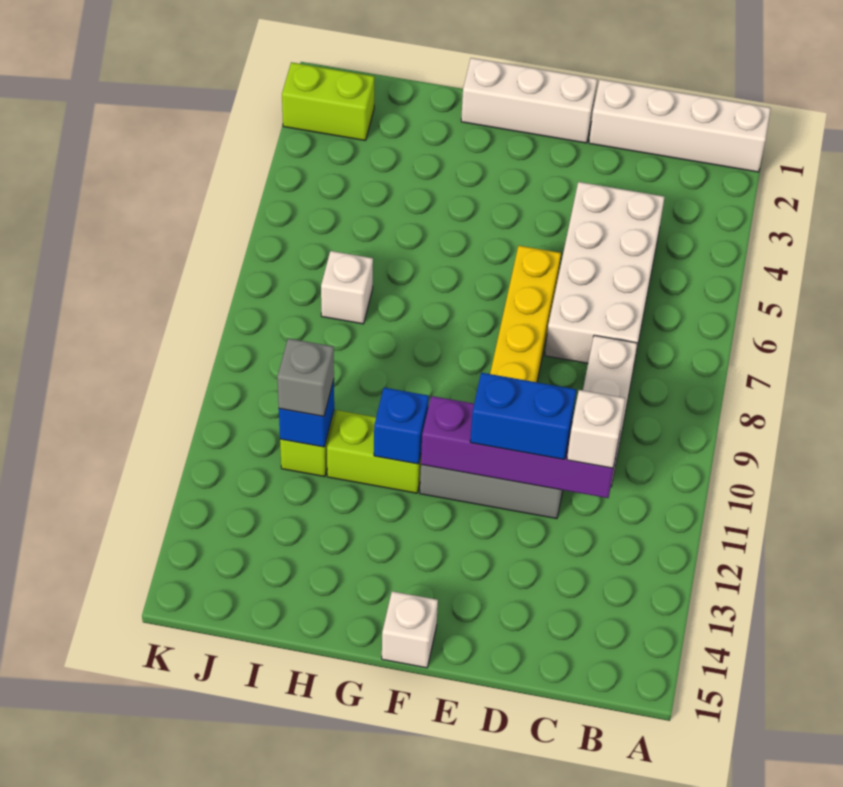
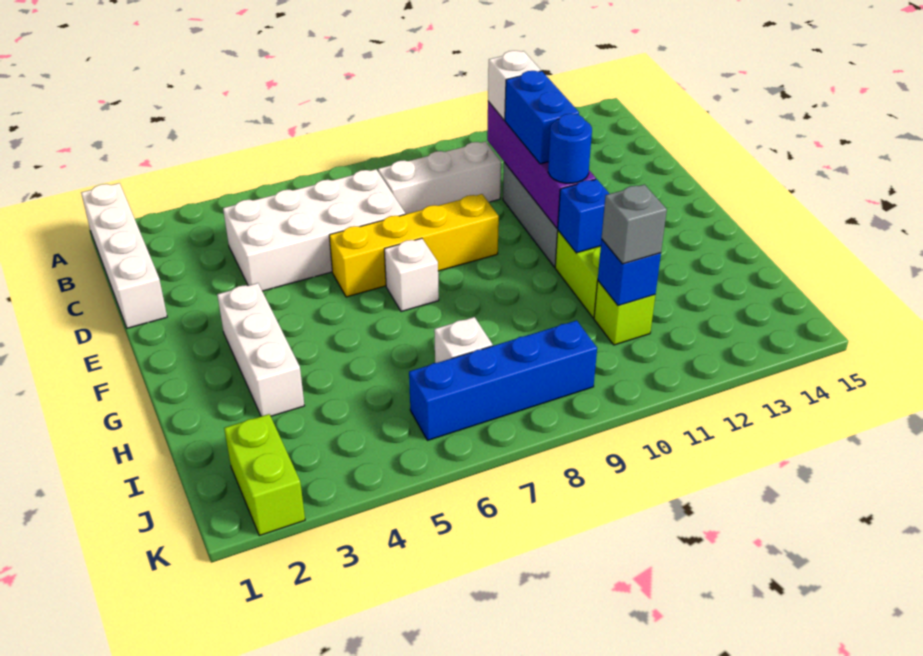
white 1x3 brick [461,58,597,143] -> white 1x3 brick moved to [217,283,304,416]
none -> blue 1x1 round brick [548,114,592,183]
white 1x1 brick [382,591,438,668] -> white 1x1 brick moved to [384,238,439,312]
none -> blue 1x4 brick [409,320,597,440]

